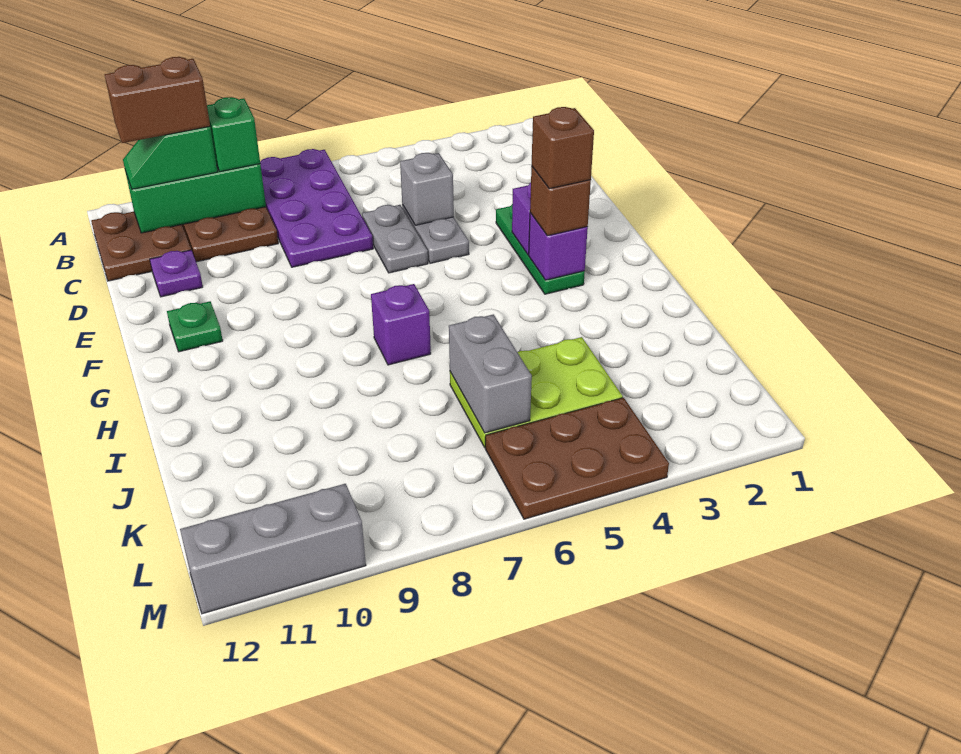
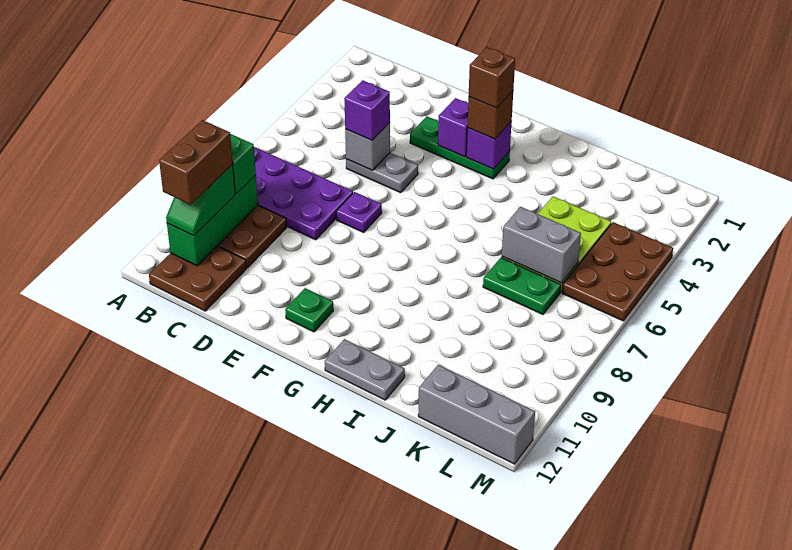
grey 1x2 plate [362,205,428,273] -> grey 1x2 plate moved to [325,339,405,400]
purple 1x1 plate [150,250,203,297] -> purple 1x1 plate moved to [336,192,382,232]
purple 1x1 brick [371,284,431,365] -> purple 1x1 brick moved to [344,80,390,140]
none -> green 1x2 plate [483,258,561,314]
grey 1x3 brick [180,484,366,614] -> grey 1x3 brick turned to [418,365,535,464]

